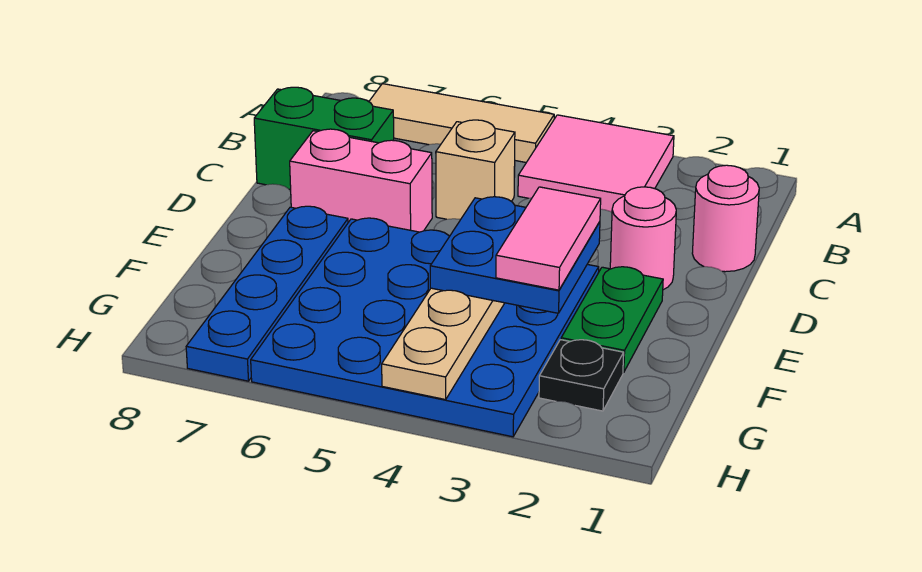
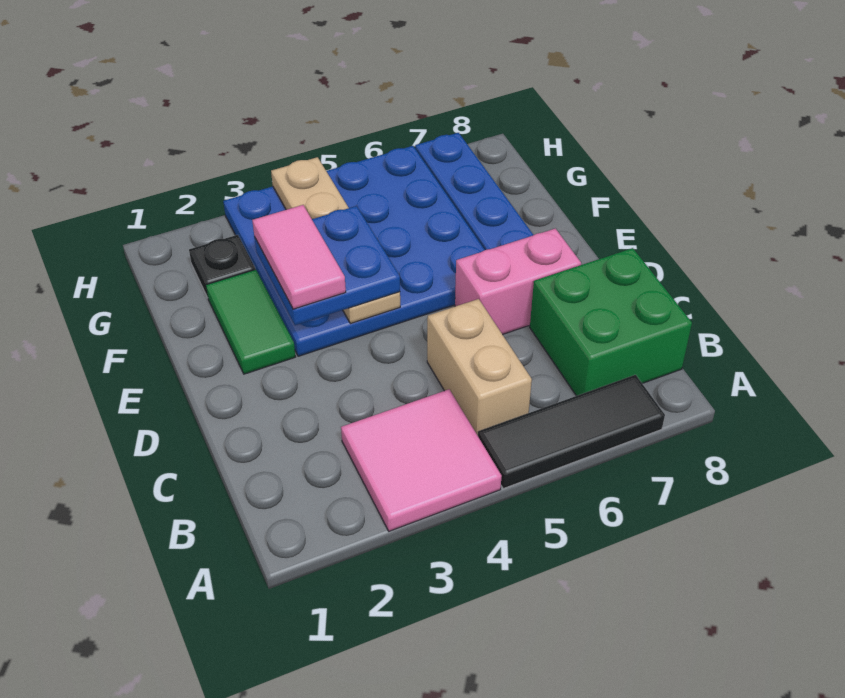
tan 1x3 tile [369,84,554,162] -> black 1x3 tile [478,375,665,489]
pink 1x1 round brick [692,165,759,272] -> none
tan 1x1 brick [436,120,515,219] -> tan 1x2 brick [427,299,532,436]
green 1x2 brick [254,87,394,189] -> green 2x2 brick [530,248,692,396]
pink 1x1 round brick [610,187,676,290] -> none
green 1x2 plate [561,267,663,372] -> green 1x2 tile [206,269,296,374]

